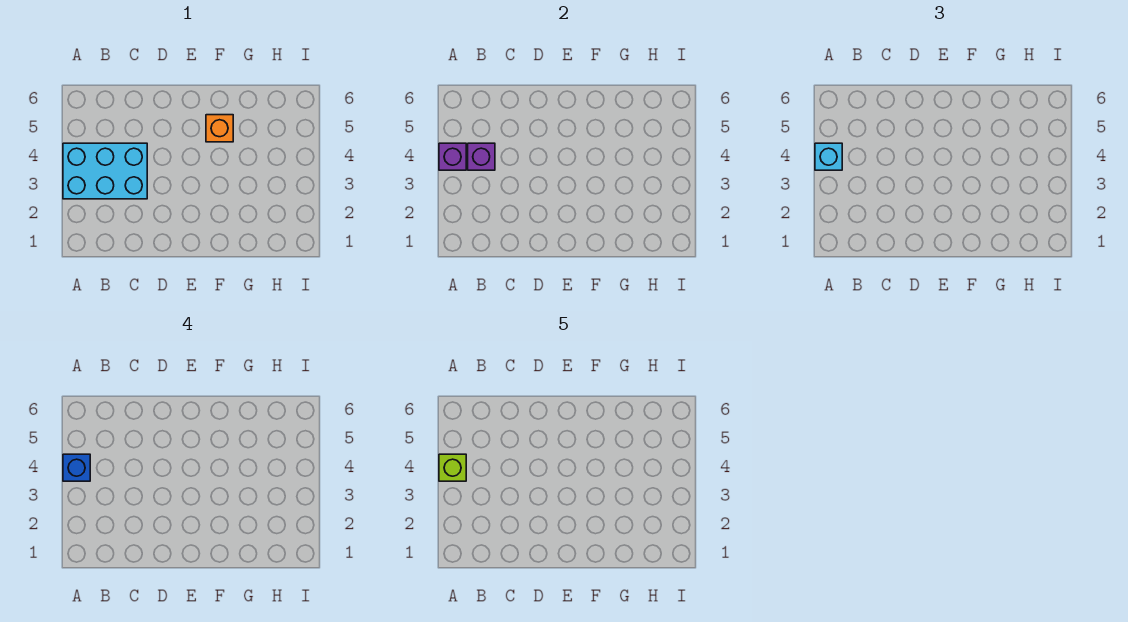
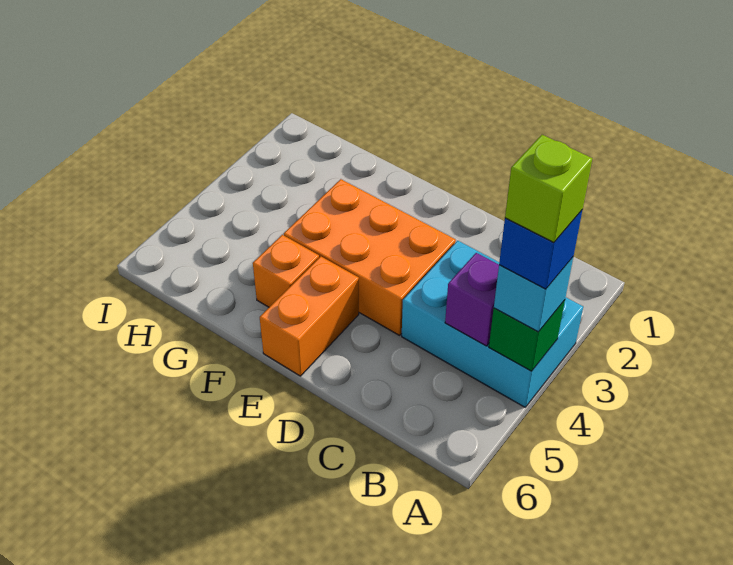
purple 1x1 brick [439,143,466,170] -> green 1x1 brick [489,300,565,371]
none -> orange 2x3 brick [284,179,456,335]
none -> orange 1x2 brick [260,257,359,376]

